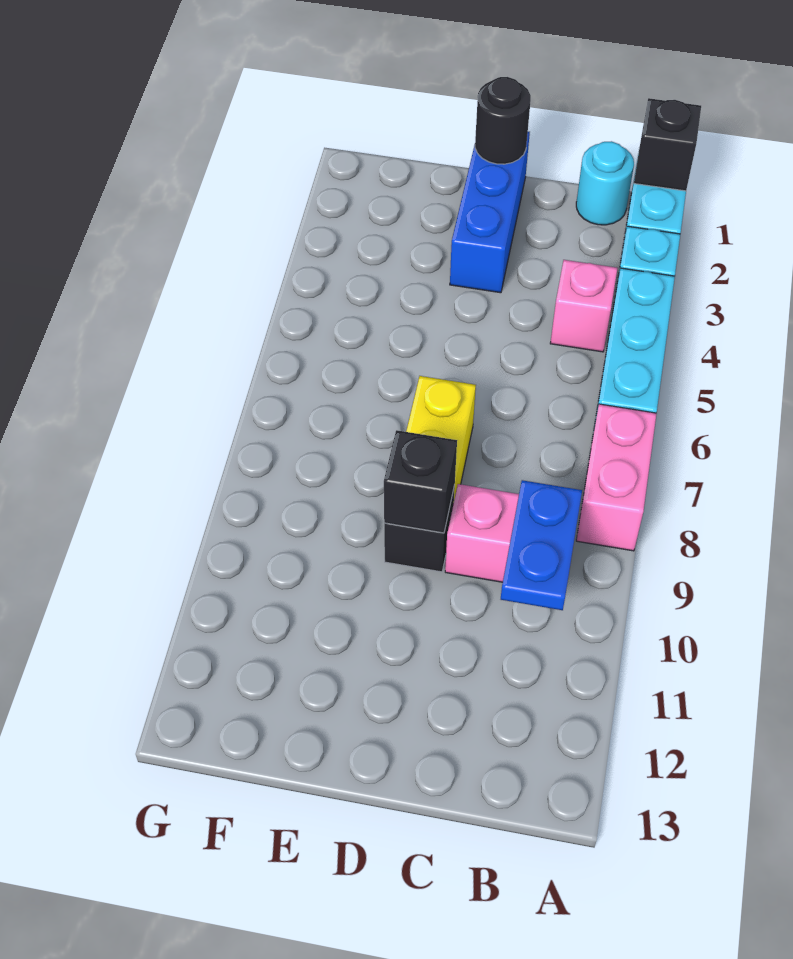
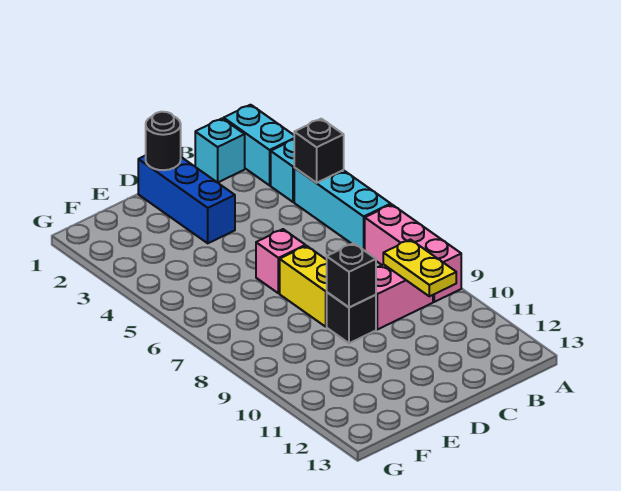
black 1x1 brick [634,98,701,191] -> black 1x1 brick moved to [294,119,344,183]
pink 1x2 brick [576,404,657,551] -> pink 1x3 brick [365,205,461,302]
cyan 1x1 round brick [576,141,634,225] -> cyan 1x1 brick [195,118,245,182]
pink 1x1 brick [550,260,617,352] -> pink 1x1 brick moved to [256,229,305,293]
blue 1x2 plate [501,480,582,610] -> yellow 1x2 plate [383,240,456,296]

